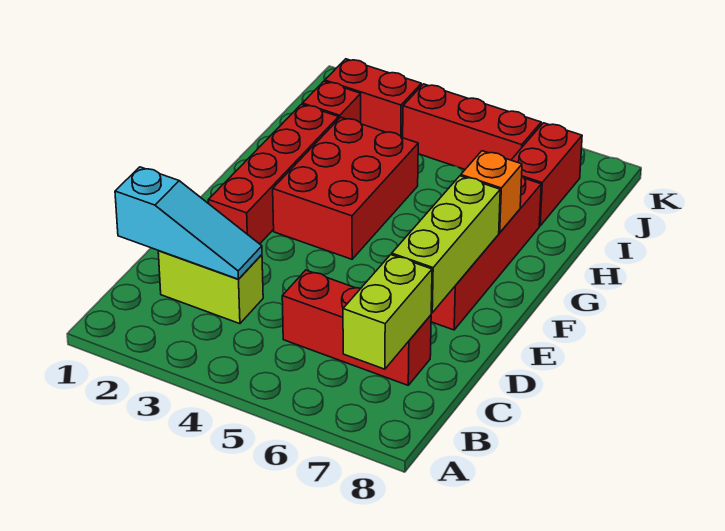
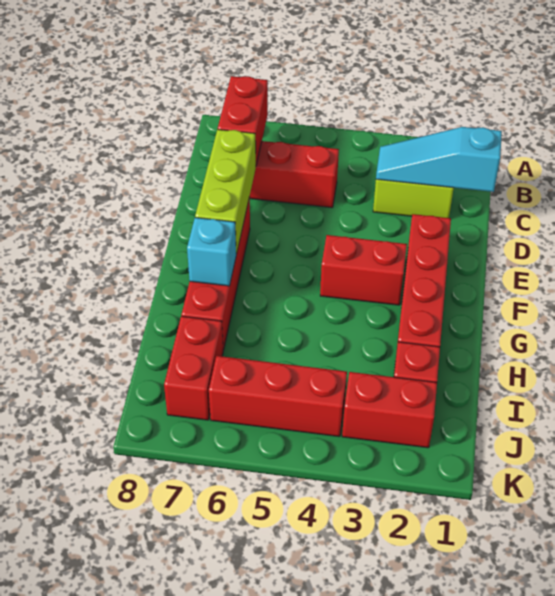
lime 1x2 brick [343,255,432,369] -> red 1x2 brick [218,76,268,165]
red 2x3 brick [273,117,418,259] -> red 1x2 brick [320,235,407,305]
orange 1x1 brick [461,151,522,233] -> cyan 1x1 brick [187,218,236,286]

